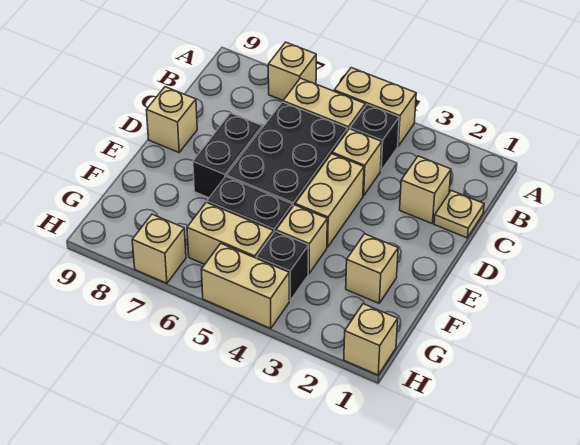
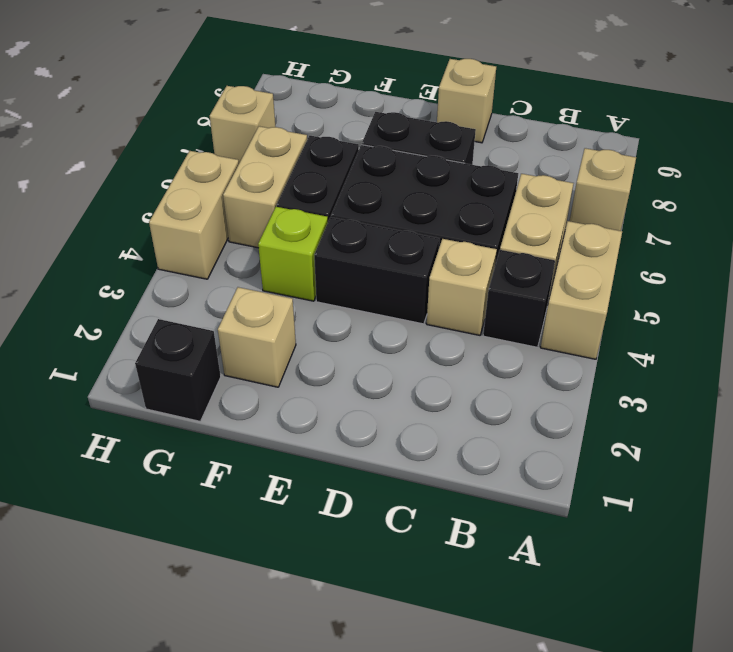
tan 1x1 plate [434,191,484,238] -> none
tan 1x1 brick [400,156,451,223] -> none
tan 1x2 brick [295,154,364,247] -> black 1x2 brick [314,217,439,324]
tan 1x1 brick [276,205,327,274] -> lime 1x1 brick [258,207,328,301]
black 1x1 brick [257,231,309,301] -> black 1x1 brick moved to [135,319,221,421]
tan 1x1 brick [344,304,398,375] -> none

